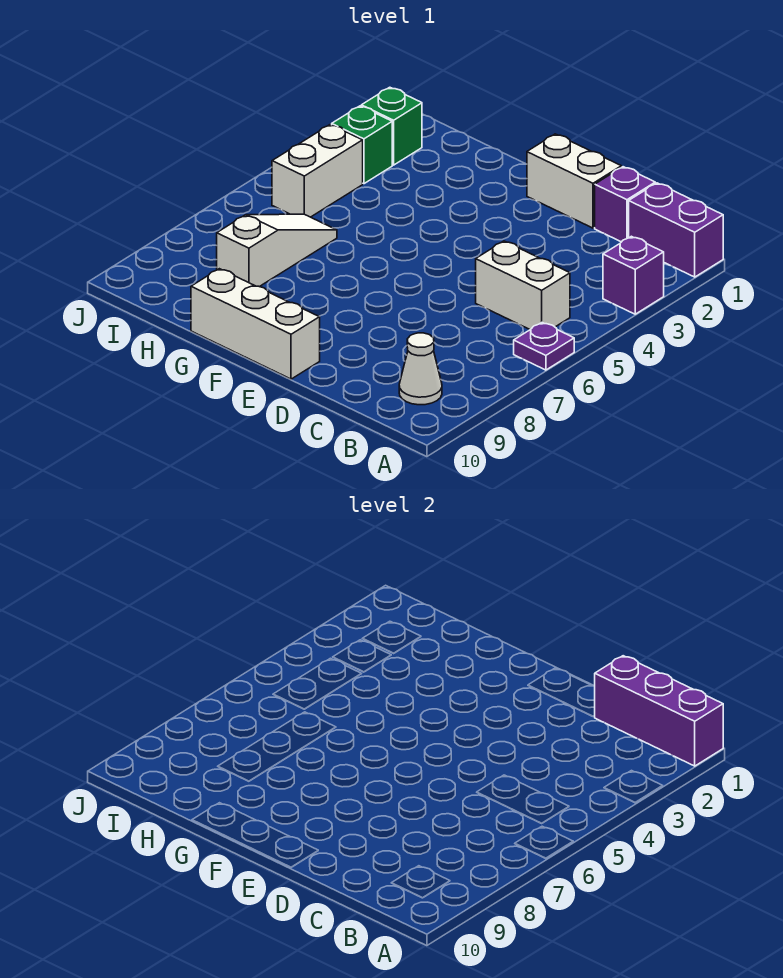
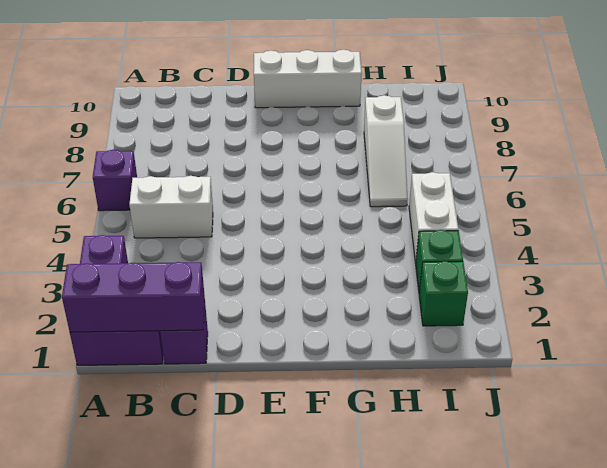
purple 1x1 plate [514,323,574,370] -> purple 1x1 brick [93,150,137,211]
white 1x1 cone [399,333,442,405] -> none
white 1x2 brick [527,134,621,228] -> none

